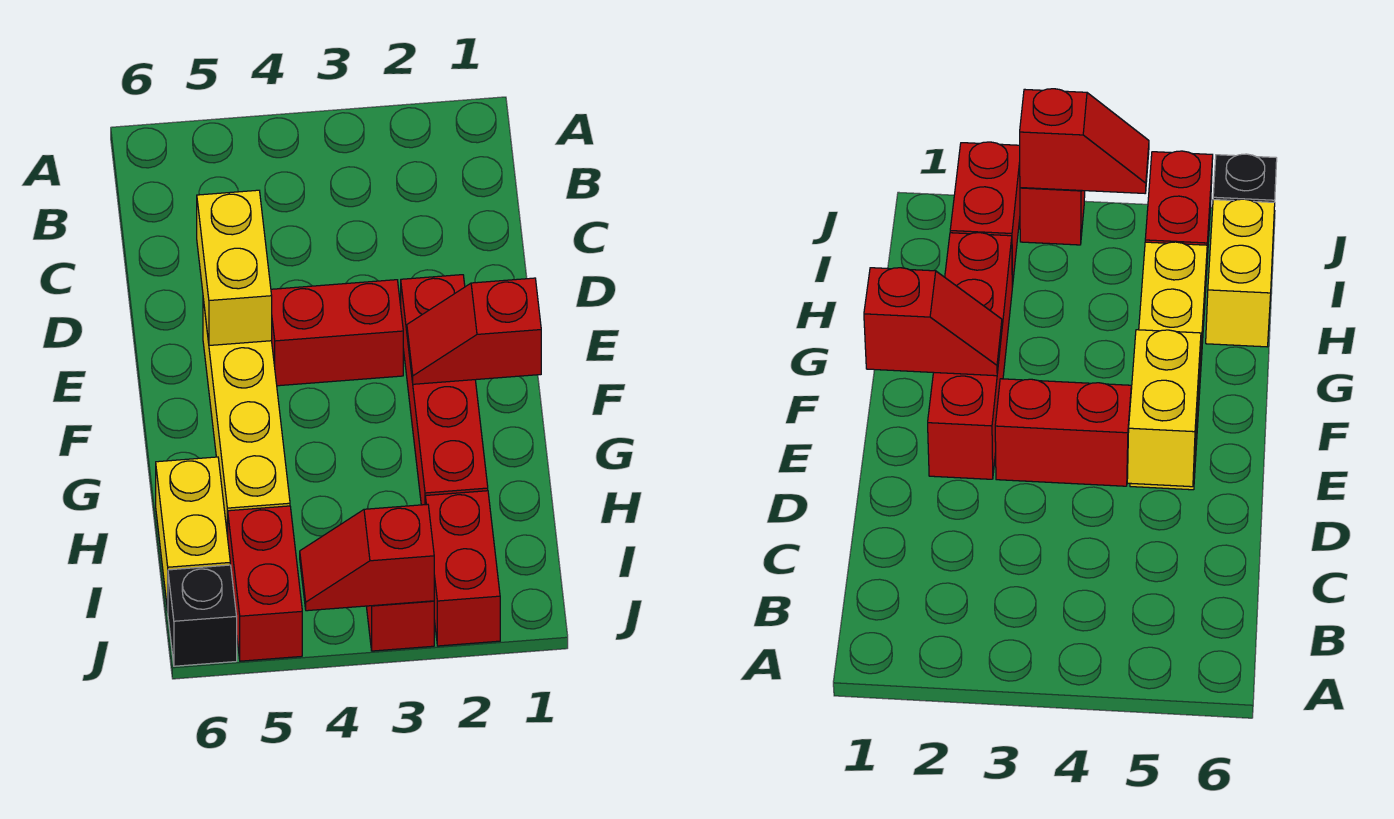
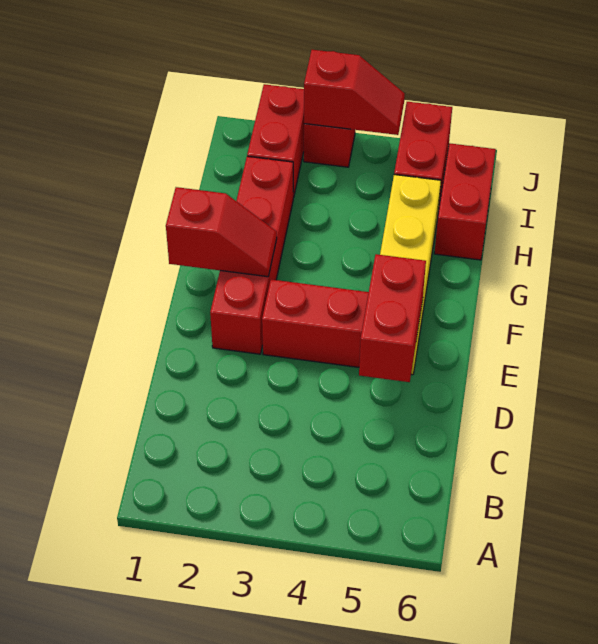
yellow 1x2 brick [197,190,272,345] -> red 1x2 brick [359,254,426,382]
yellow 1x2 brick [156,457,230,610] -> red 1x2 brick [434,143,496,260]
black 1x1 brick [168,565,237,666] -> none

